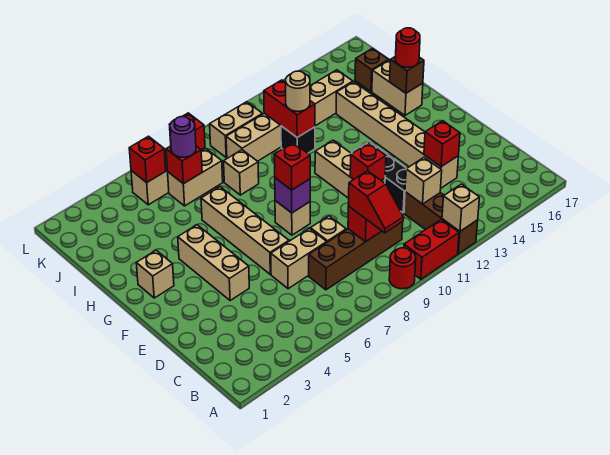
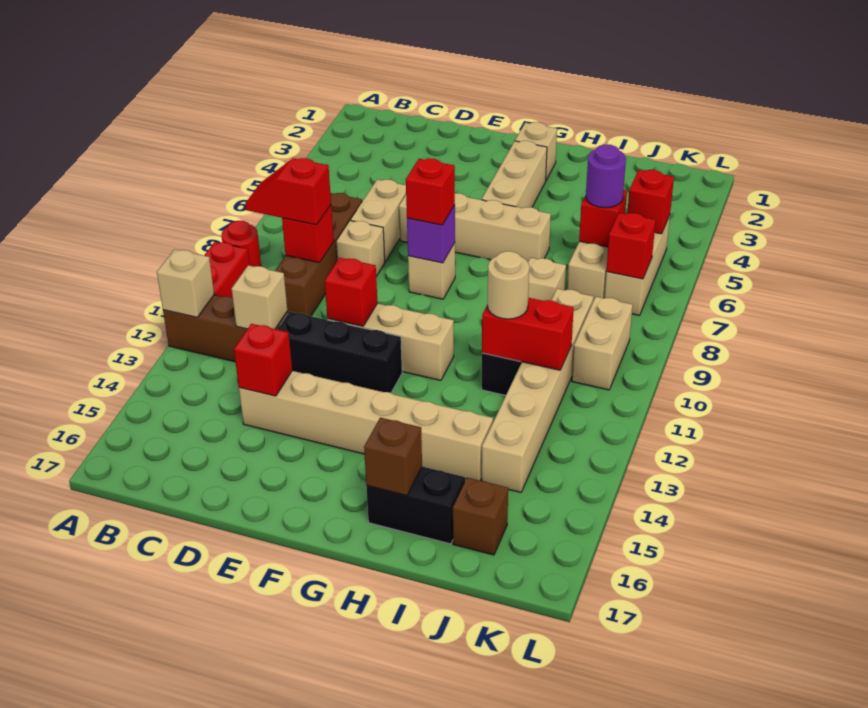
tan 1x3 brick [178,225,249,301] -> tan 1x3 brick turned to [482,141,547,208]
tan 1x2 brick [372,60,423,115] -> black 1x2 brick [366,467,465,544]
red 1x1 round brick [395,28,420,67] -> none

